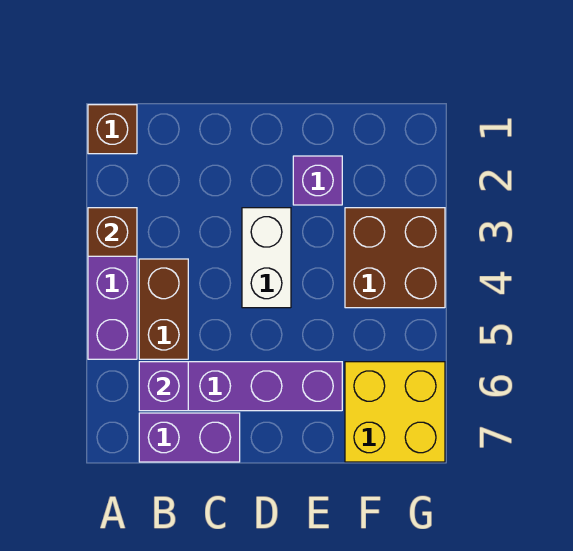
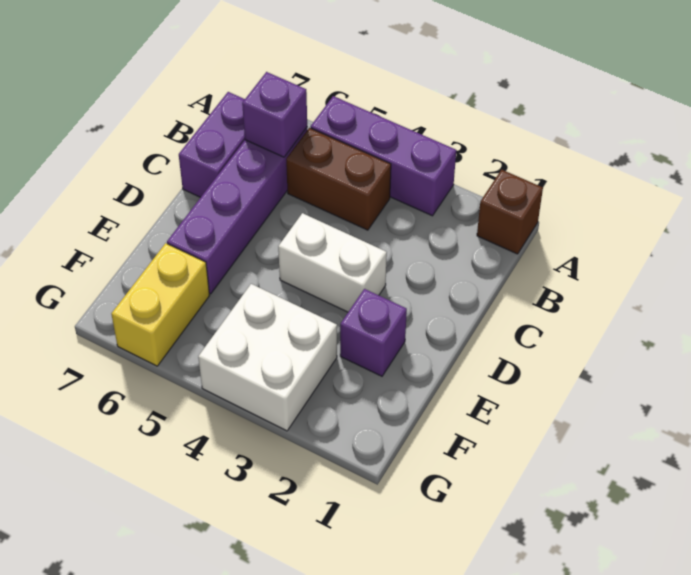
brown 1x1 brick [88,208,137,256] -> none
brown 2x2 brick [345,208,445,308] -> white 2x2 brick [198,284,337,431]
yellow 2x2 brick [345,362,445,462] -> yellow 1x2 brick [112,243,209,366]

